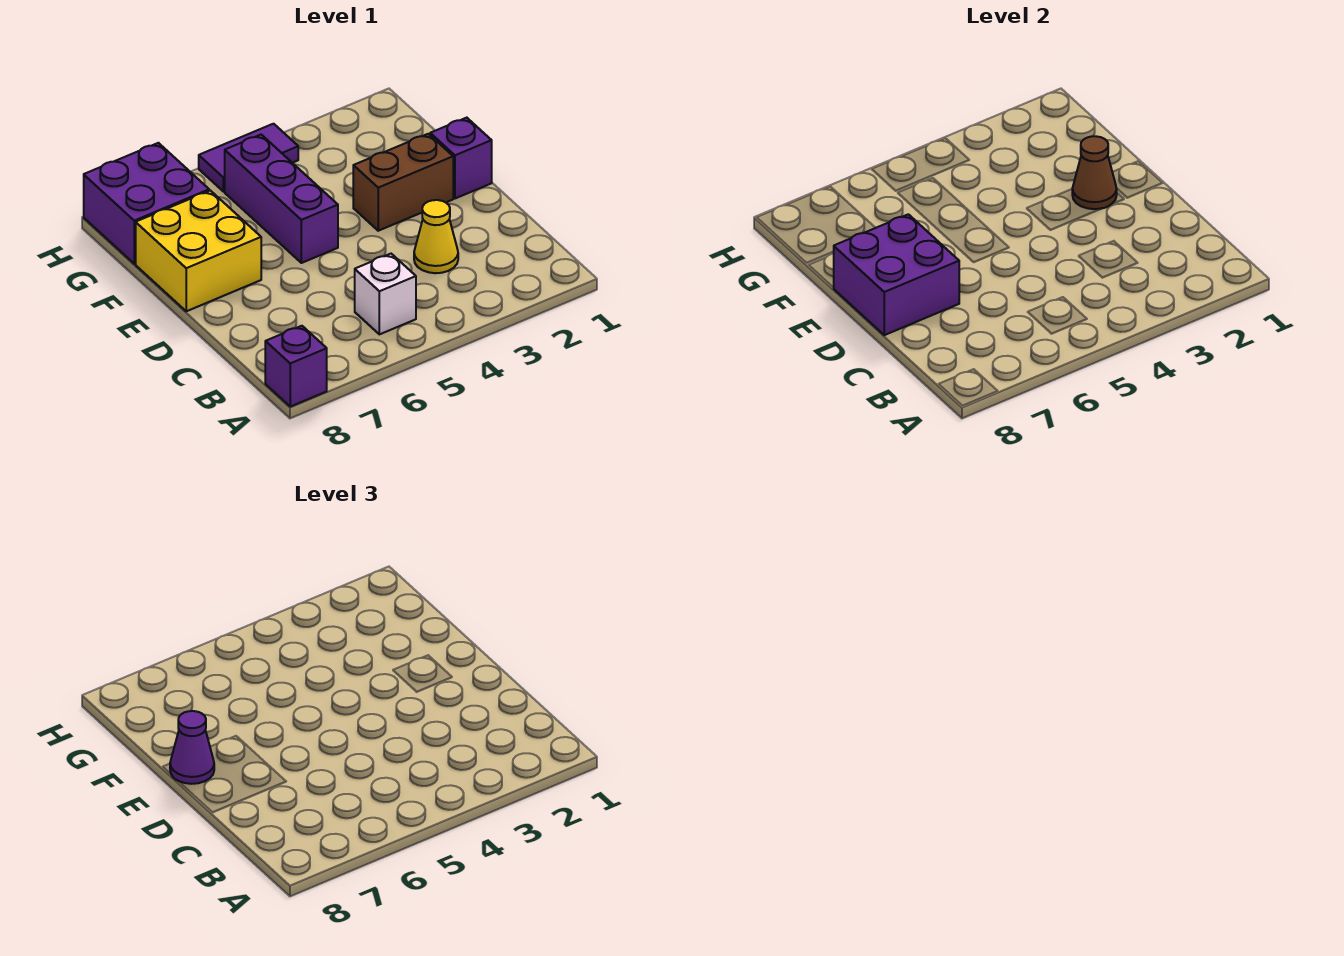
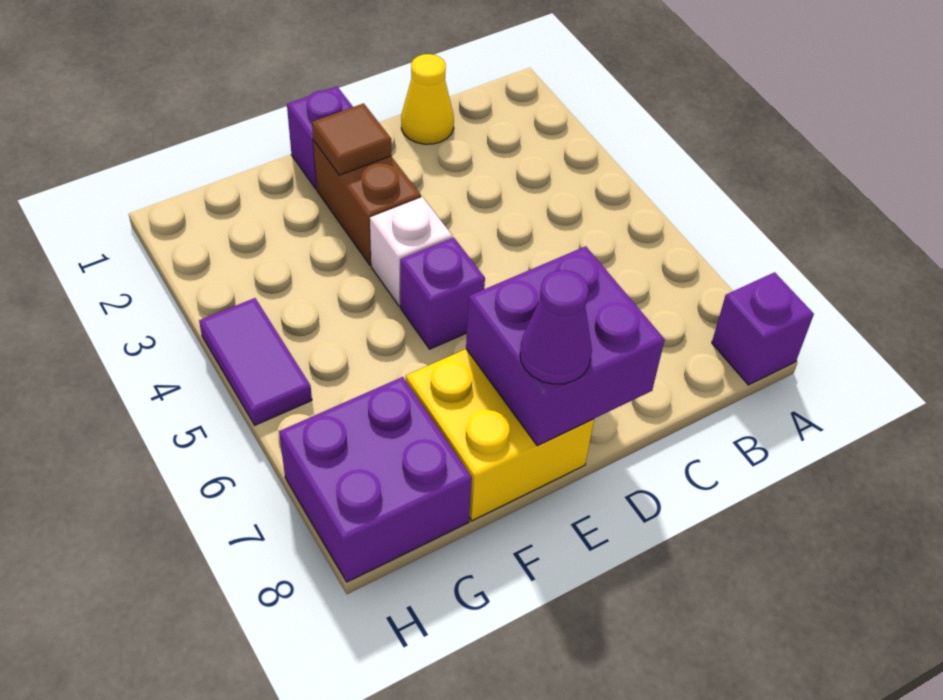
white 1x1 brick [355,254,416,334] -> white 1x1 brick moved to [370,197,452,306]
yellow 1x1 cone [414,200,458,273] -> yellow 1x1 cone moved to [401,54,454,144]
brown 1x1 cone [1072,136,1117,209] -> brown 1x1 tile [312,103,391,175]
purple 1x3 brick [225,135,338,263] -> purple 1x1 brick [400,237,485,349]

